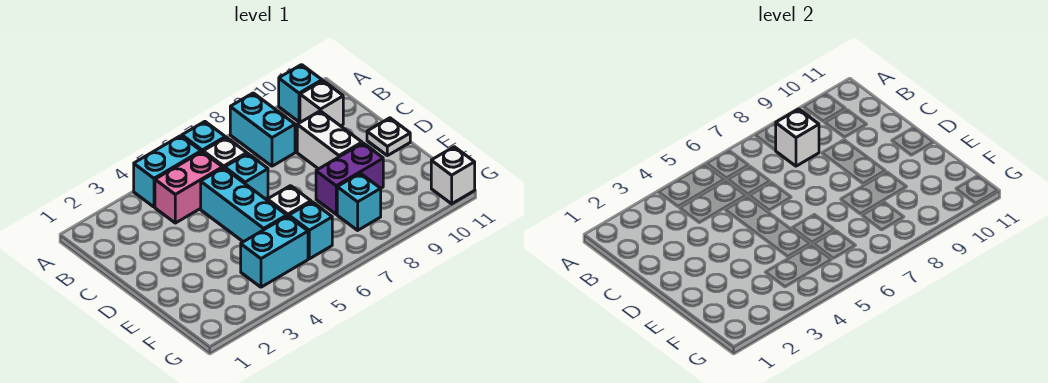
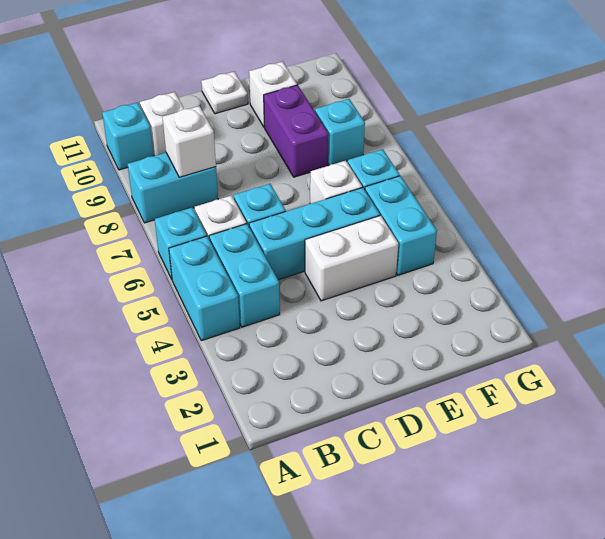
pink 1x2 brick [155,152,223,223] -> cyan 1x2 brick [209,224,280,327]
white 1x2 brick [297,111,362,169] -> white 1x2 brick moved to [305,215,398,301]
white 1x1 brick [431,147,475,204] -> white 1x1 brick moved to [249,62,297,127]

